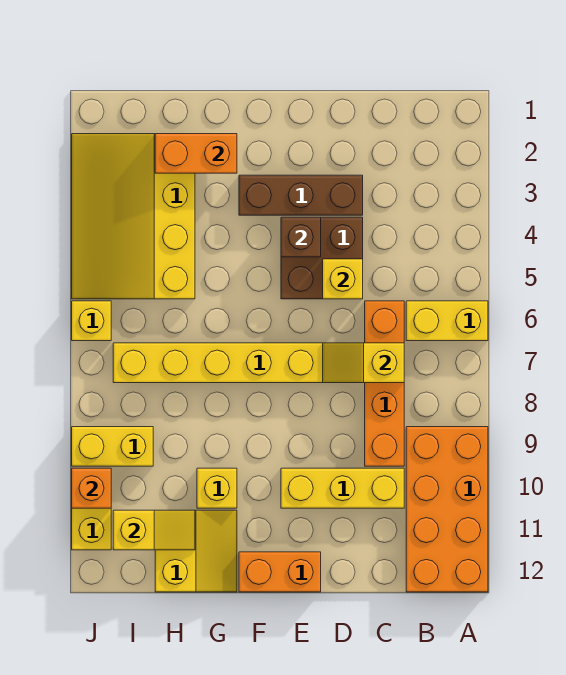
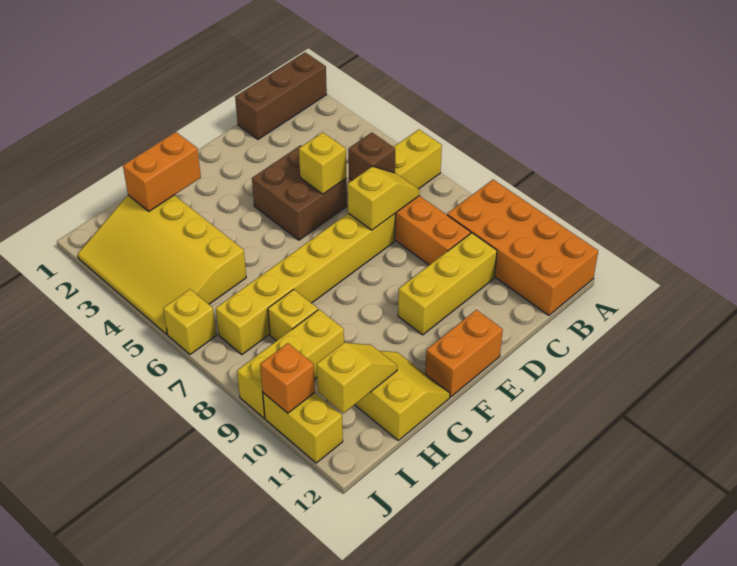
yellow 1x2 slope [323,343,404,383] -> yellow 1x2 slope turned to [348,166,420,230]
brown 1x3 brick [239,175,363,215] -> brown 1x3 brick moved to [235,52,327,139]
brown 1x1 brick [281,217,321,257] -> brown 1x1 brick moved to [348,132,395,180]
yellow 1x1 brick [197,468,237,508] -> yellow 1x1 brick moved to [268,289,318,341]
yellow 1x2 brick [72,427,153,466] -> yellow 1x3 brick [237,310,344,418]

